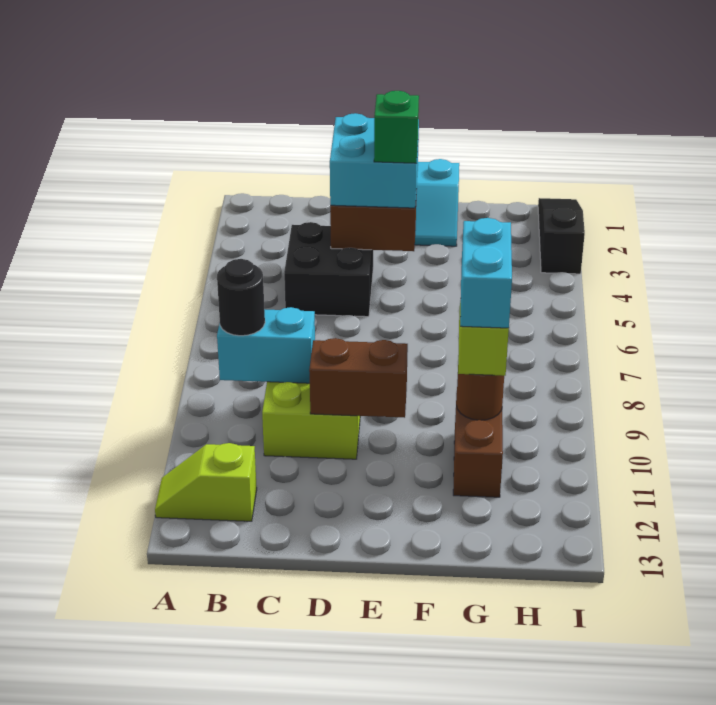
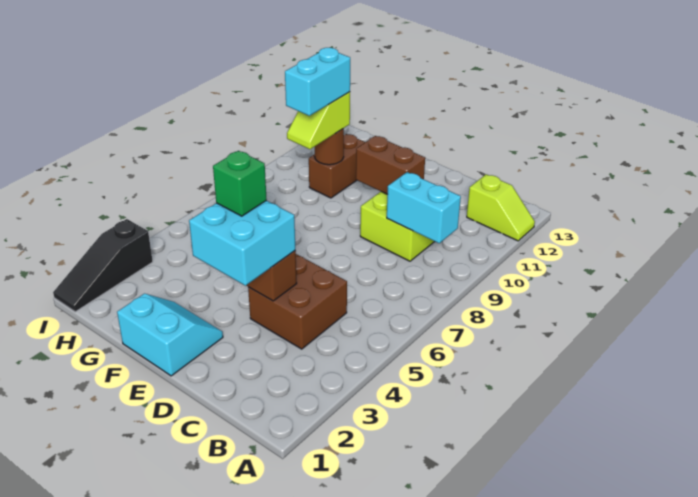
black 1x1 round brick [217,259,265,336] -> none
black 2x2 brick [284,222,373,317] -> brown 2x2 brick [248,254,347,349]

